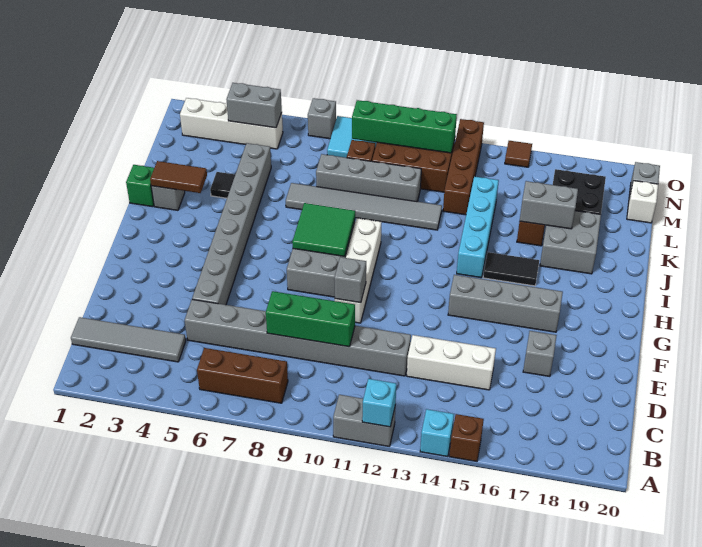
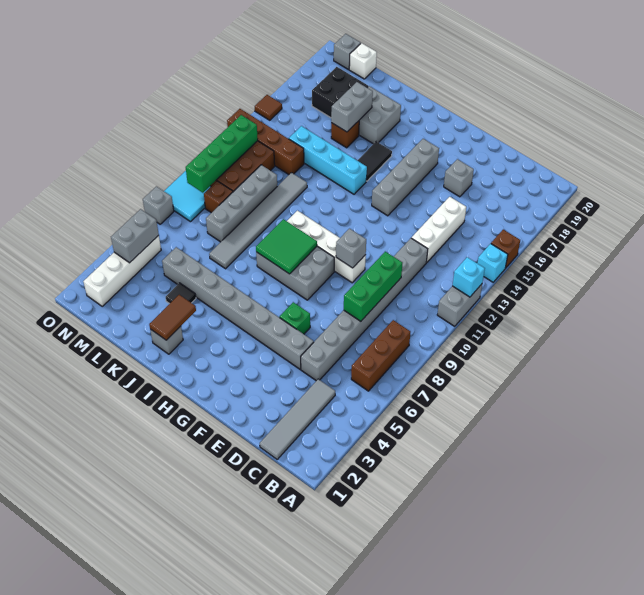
green 1x1 brick [126,165,154,207] -> green 1x1 brick moved to [280,302,310,334]

